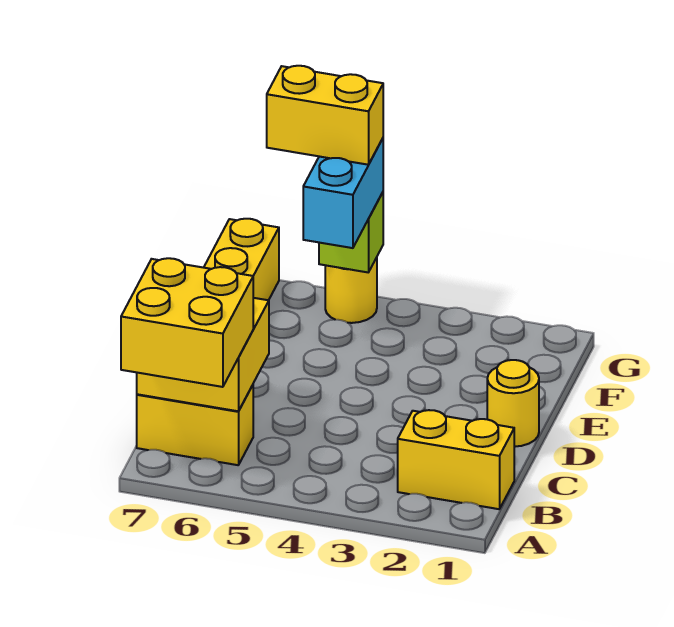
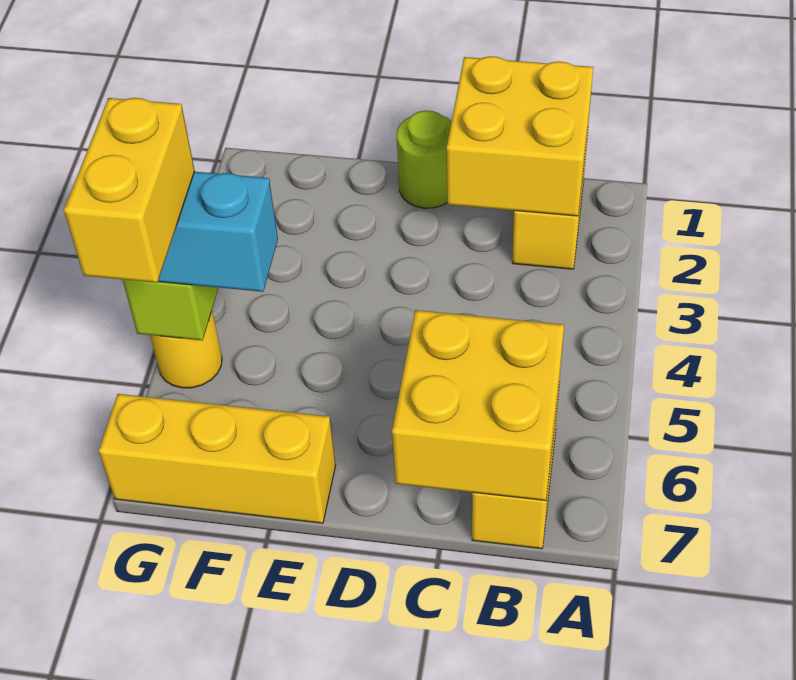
yellow 2x2 brick [121,258,253,387] -> yellow 2x2 brick moved to [447,56,593,216]
yellow 1x1 round brick [487,360,539,447] -> lime 1x1 round brick [397,110,451,208]

